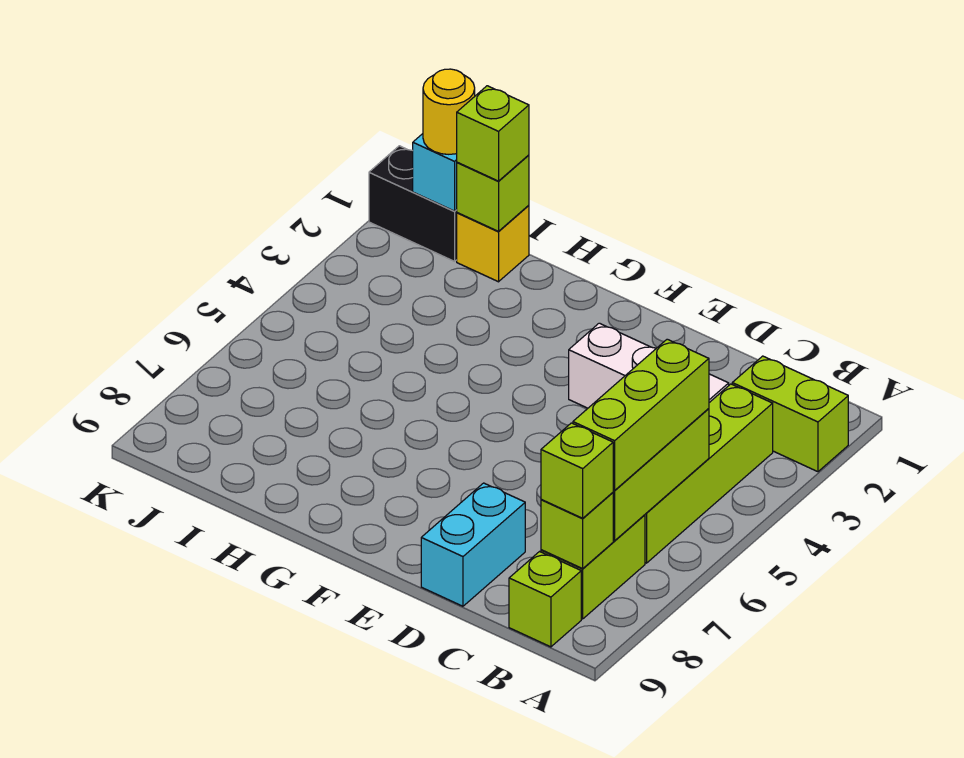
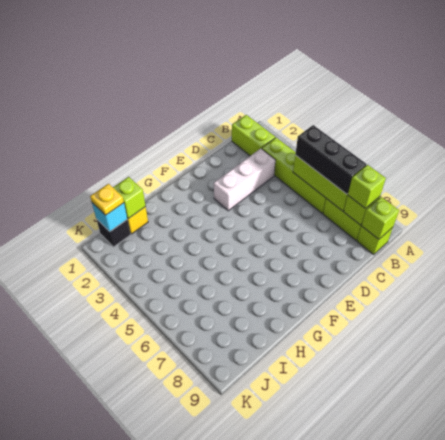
lime 1x2 brick [732,356,848,472] -> lime 1x2 brick turned to [232,115,275,156]
lime 1x3 brick [573,339,709,490] -> black 1x3 brick [295,125,367,194]
cyan 1x2 brick [421,483,525,606] -> none
lime 1x1 brick [457,86,529,181] -> lime 1x1 brick moved to [361,197,399,239]
black 1x2 brick [369,146,457,261] -> black 1x1 brick [96,219,131,247]
yellow 1x1 round brick [423,69,475,154] -> yellow 1x1 plate [90,184,124,215]

